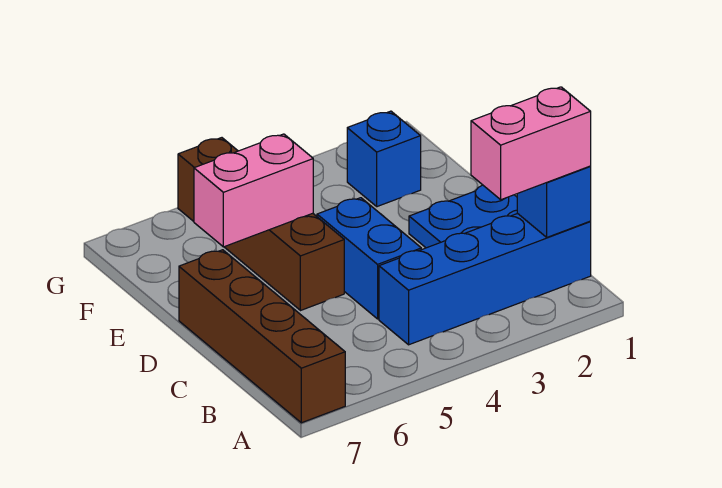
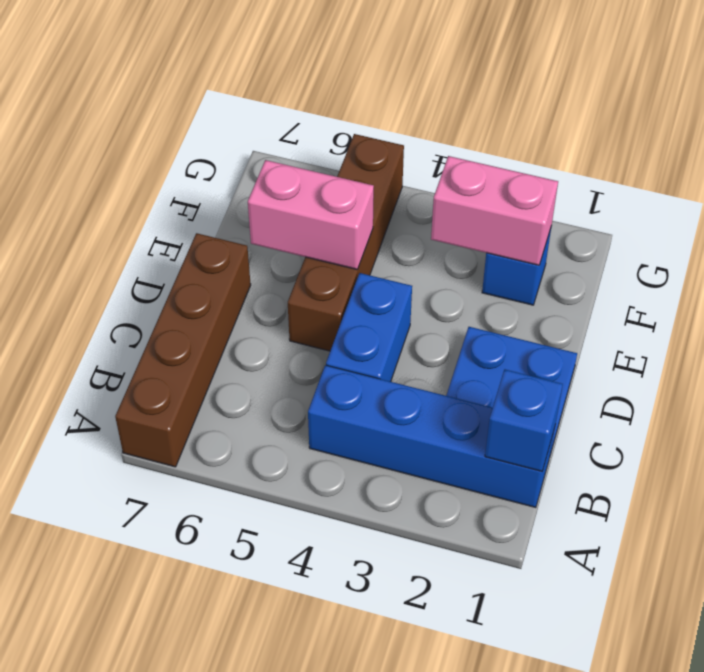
pink 1x2 brick [471,87,591,200] -> pink 1x2 brick moved to [431,156,558,265]

